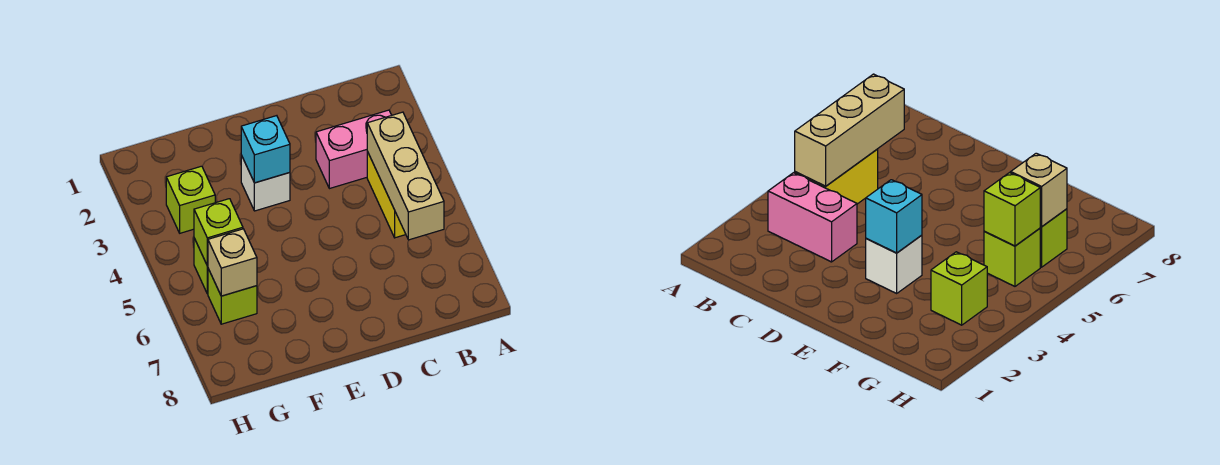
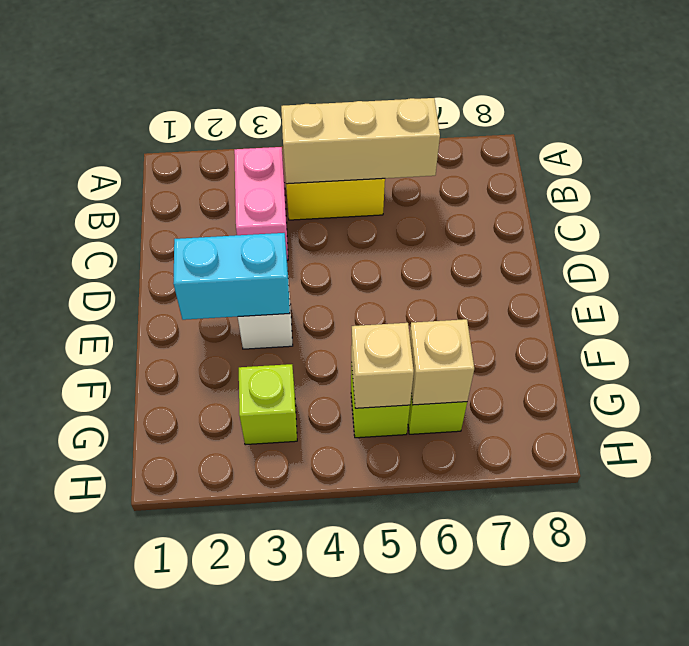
cyan 1x1 brick [241,116,290,183] -> cyan 1x2 brick [173,233,290,320]
lime 1x1 brick [194,199,243,266] -> tan 1x1 brick [351,323,414,408]

